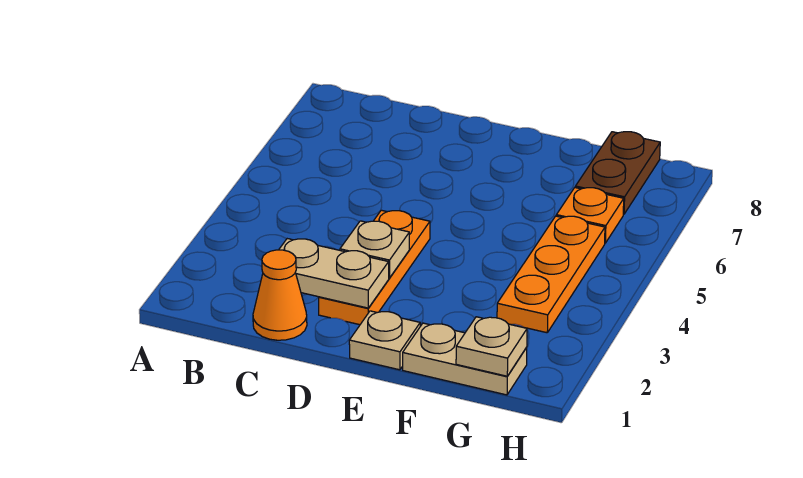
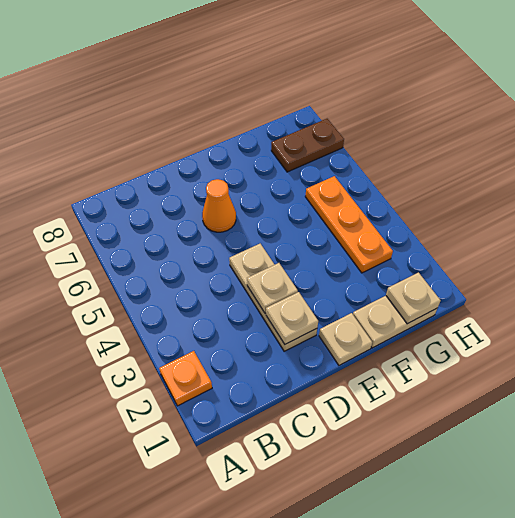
orange 1x1 cone [253,250,307,340] -> orange 1x1 cone moved to [202,179,236,232]
tan 1x2 plate [279,239,389,308] -> tan 1x1 plate [266,292,318,344]
orange 1x3 plate [319,210,430,325] -> tan 1x3 plate [229,244,317,351]
orange 1x1 plate [556,188,624,243] -> orange 1x1 plate moved to [159,351,212,406]
brown 1x2 plate [575,132,660,214] -> brown 1x2 plate turned to [271,119,344,172]

